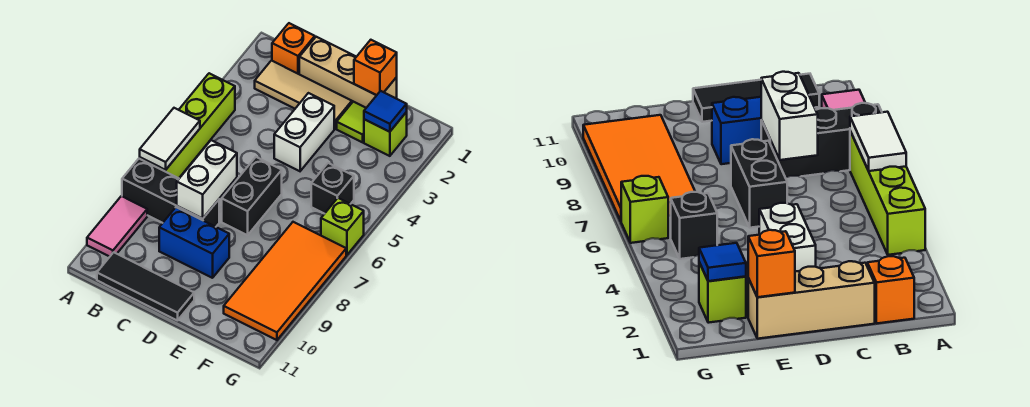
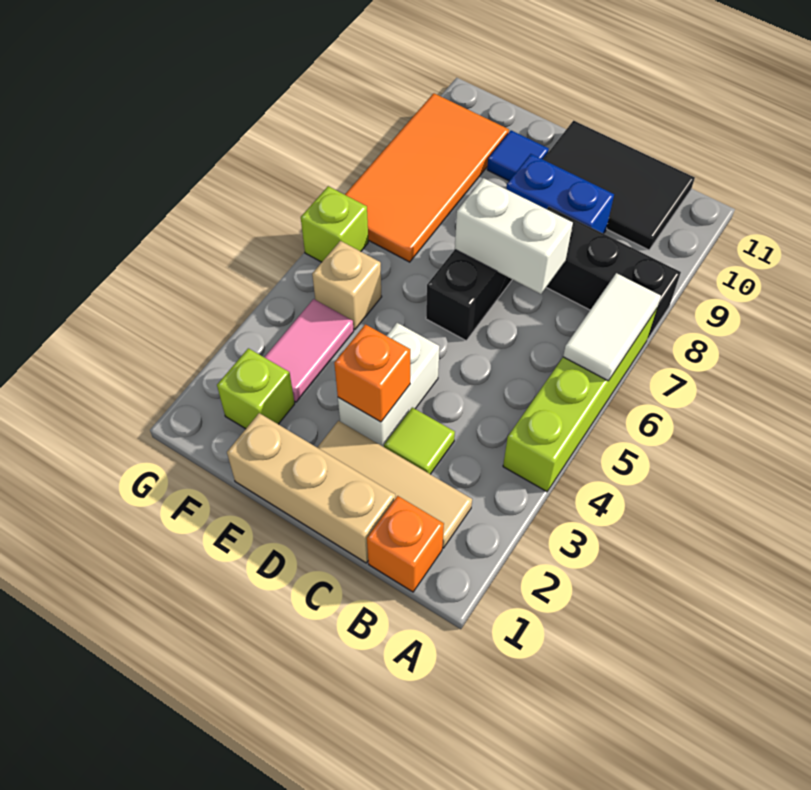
pink 1x2 tile [87,196,147,257] -> pink 1x2 tile moved to [264,299,354,402]
black 1x3 tile [97,252,194,321] -> black 2x3 tile [543,121,695,250]
white 1x2 brick [177,140,237,219] -> white 1x2 brick turned to [455,178,573,294]
orange 1x1 brick [354,40,397,95] -> orange 1x1 brick moved to [334,324,410,422]
lime 1x1 tile [337,102,366,142] -> lime 1x1 tile moved to [384,407,455,474]
blue 1x1 tile [364,91,407,132] -> blue 1x1 tile moved to [487,130,549,181]
black 1x1 brick [311,163,354,214] -> tan 1x1 brick [312,241,382,330]

